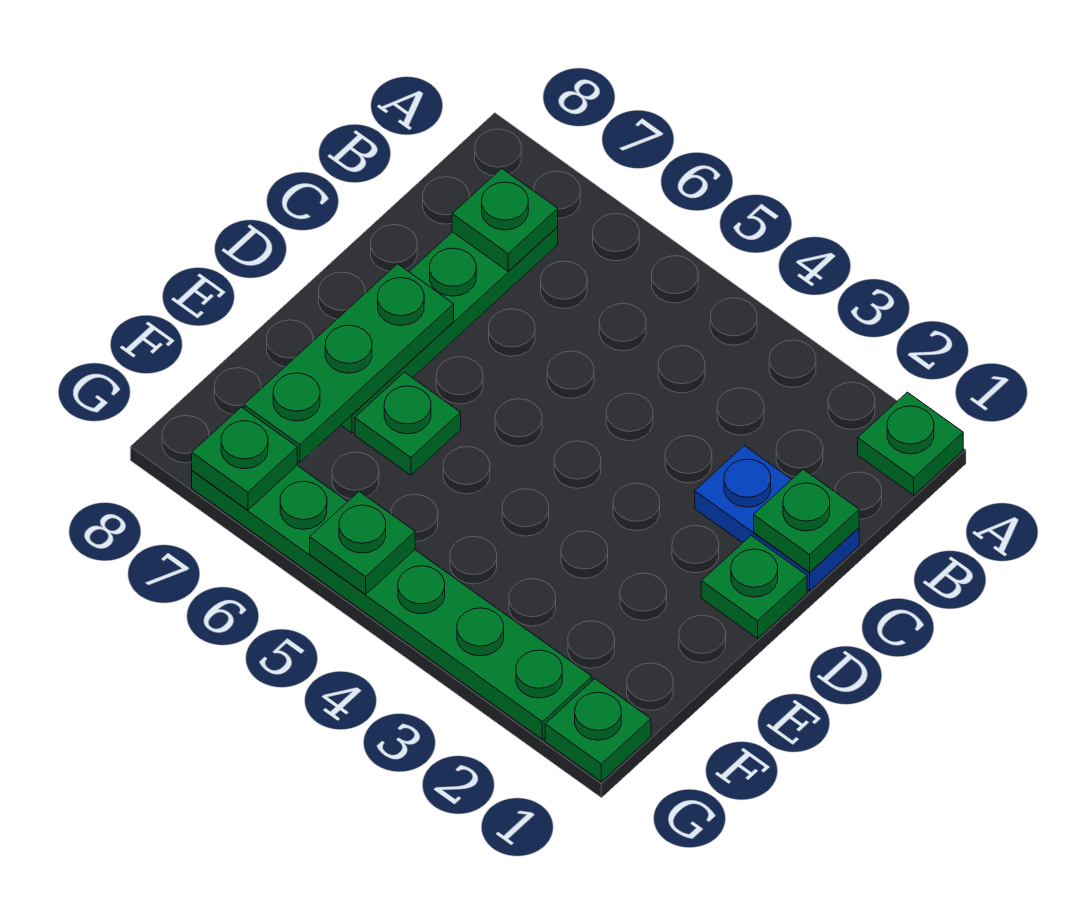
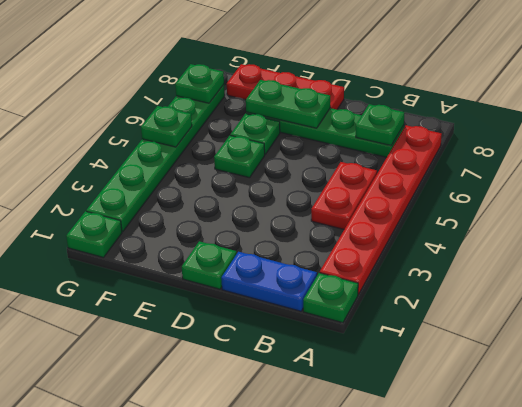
none -> red 1x6 plate [320,125,442,294]
none -> red 1x2 plate [311,162,377,229]
blue 1x2 plate [695,446,859,591] -> blue 1x2 plate turned to [221,252,317,311]
green 1x1 plate [754,469,859,572] -> green 1x1 plate moved to [214,136,265,178]
green 1x3 plate [244,264,454,462] -> green 1x2 plate [246,80,330,128]
none -> red 1x3 plate [227,64,344,109]

